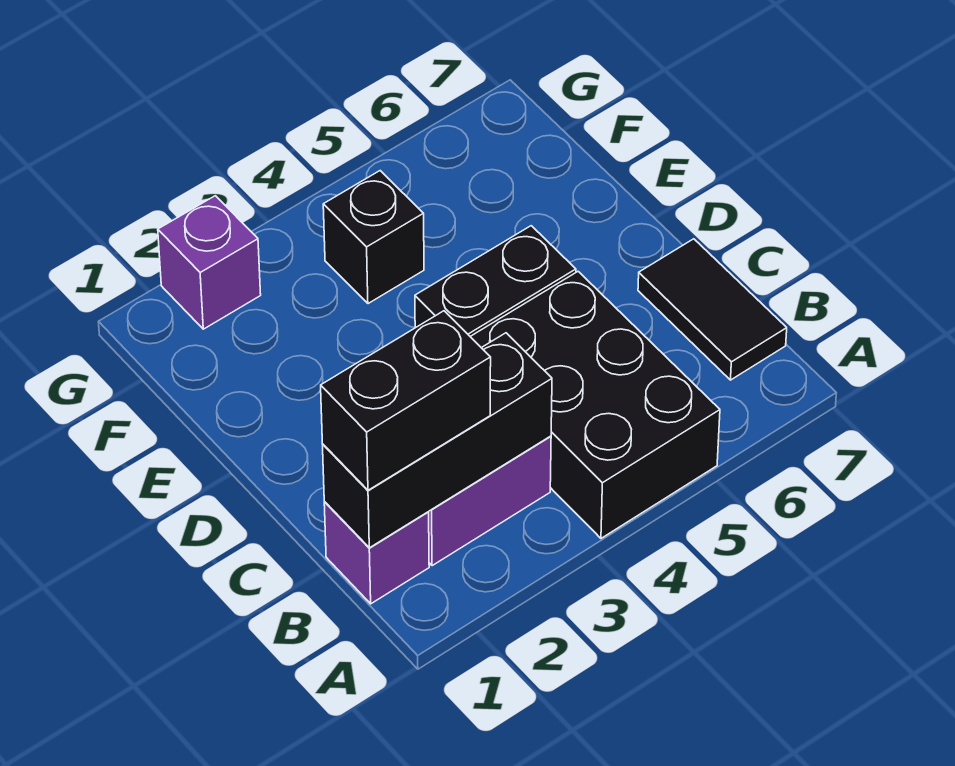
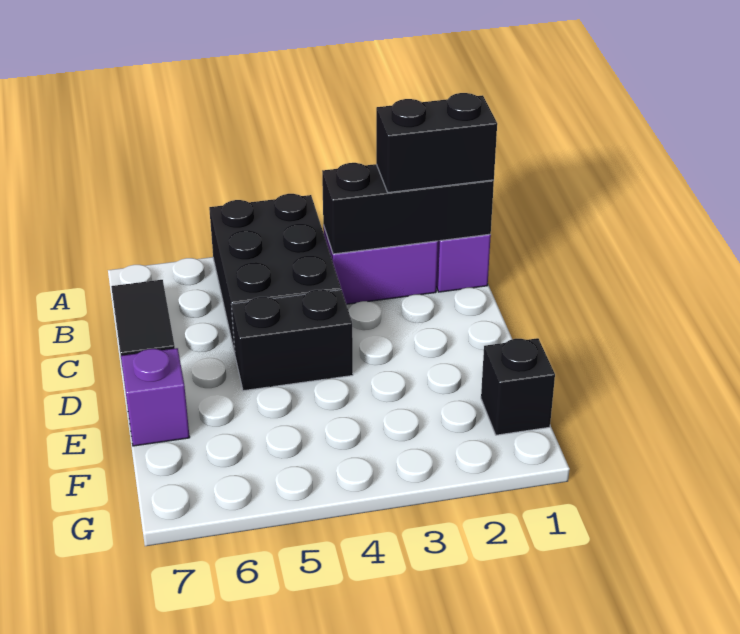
black 1x1 brick [323,171,424,304] -> black 1x1 brick moved to [481,338,555,435]
purple 1x1 brick [158,196,261,329] -> purple 1x1 brick moved to [121,348,190,446]

